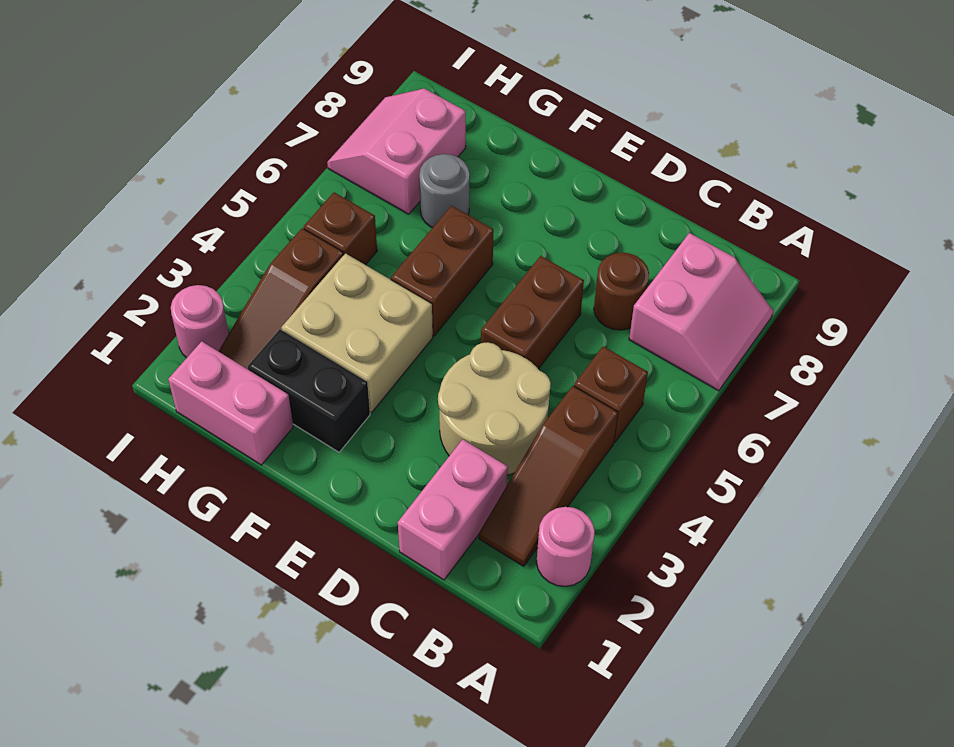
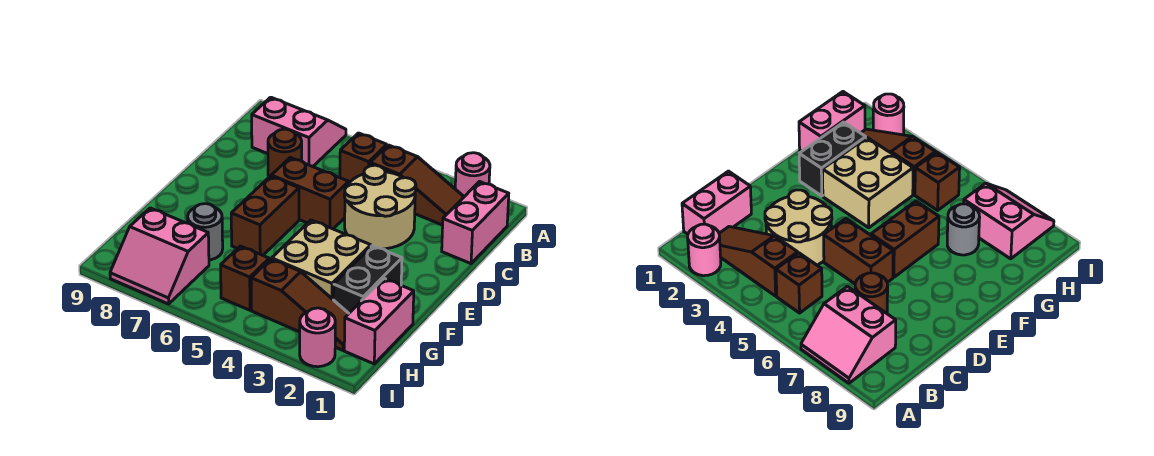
pink 1x2 brick [398,439,508,580] -> pink 1x2 brick turned to [442,182,509,264]
brown 1x2 brick [391,206,493,336] -> brown 1x2 brick turned to [231,176,299,255]

